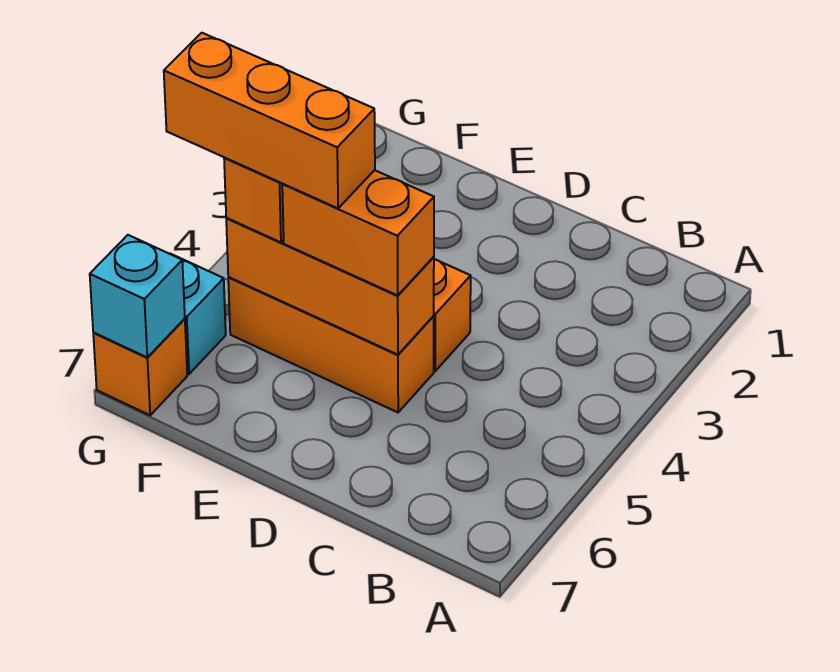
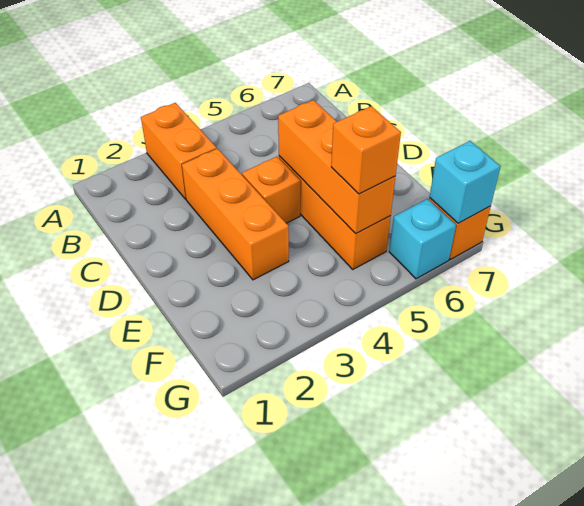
orange 1x2 brick [282,170,434,295] -> orange 1x2 brick moved to [141,103,217,199]
orange 1x3 brick [164,33,375,208] -> orange 1x3 brick moved to [182,149,289,280]

